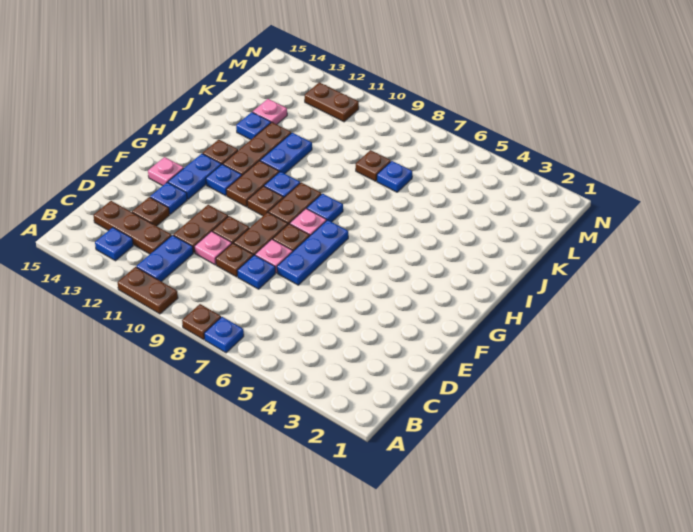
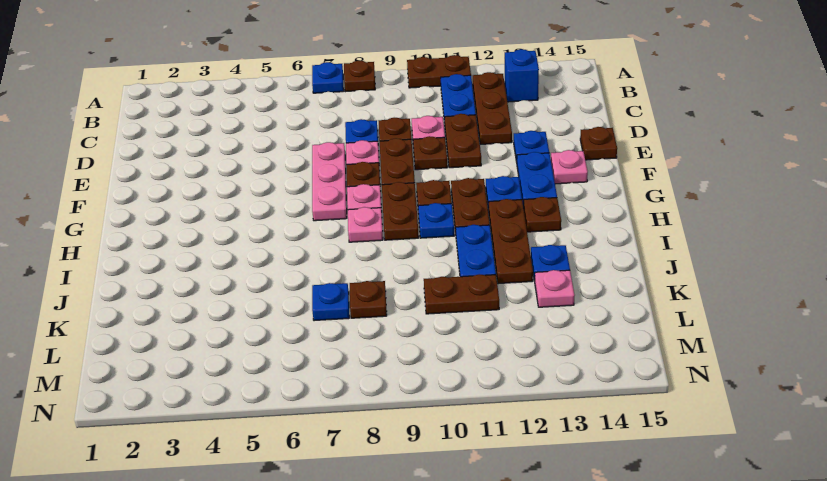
blue 1x1 plate [95,227,133,261] -> blue 1x1 brick [505,49,539,102]
brown 1x3 plate [93,201,172,254] -> brown 1x3 plate turned to [473,72,512,144]
brown 1x1 plate [132,197,169,226] -> brown 1x1 plate moved to [580,127,617,160]
blue 1x3 plate [277,220,348,285] -> pink 1x3 plate [312,142,347,221]
blue 1x1 plate [307,194,343,222] -> pink 1x1 plate [348,207,383,242]
brown 1x2 plate [305,82,359,122] -> brown 1x2 plate moved to [424,274,499,314]

